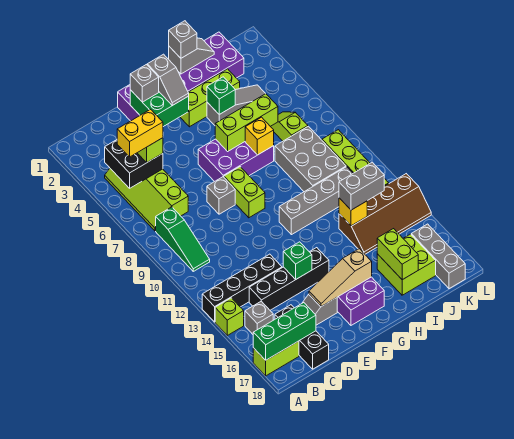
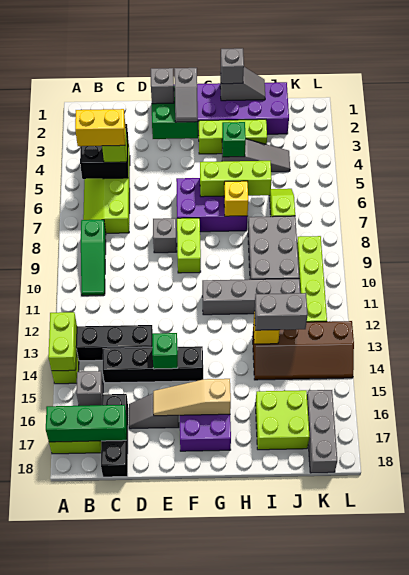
lime 1x2 brick [377,229,418,280] -> lime 1x2 brick moved to [48,312,77,371]

